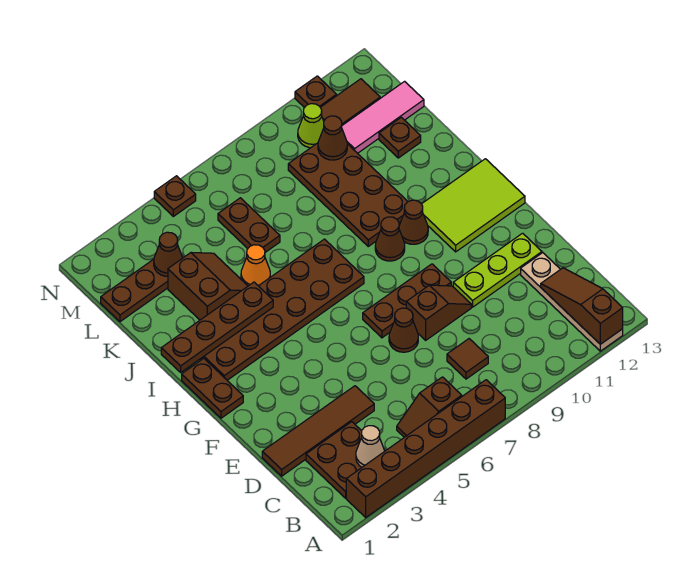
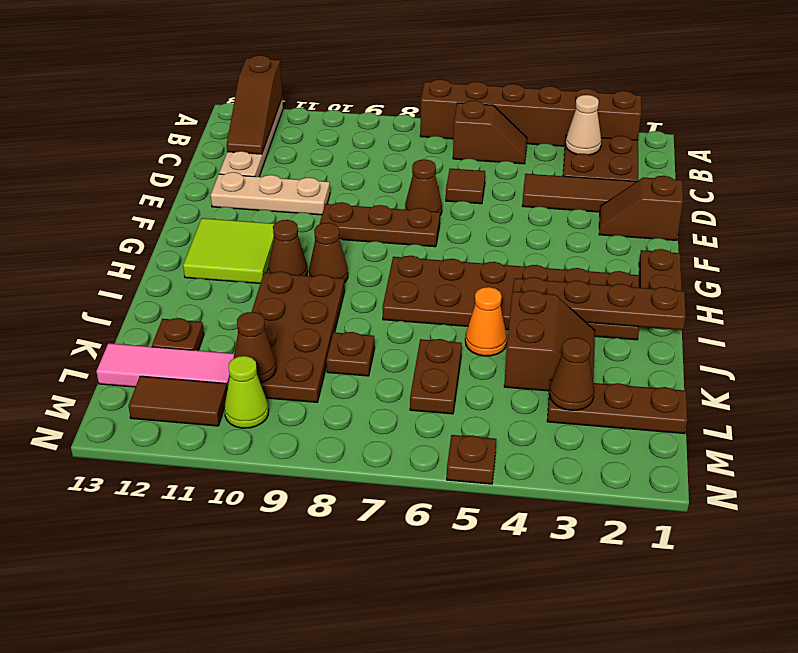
brown 1x1 tile [447,339,488,379] -> brown 1x1 tile moved to [446,169,485,204]
brown 1x2 slope [406,285,471,340] -> brown 1x2 slope moved to [599,176,683,240]
lime 1x3 plate [453,233,542,307] -> tan 1x3 plate [211,172,330,215]
lime 2x3 tile [422,159,525,252] -> lime 2x2 tile [183,218,274,284]
brown 2x2 slope [168,252,248,320] -> brown 2x2 slope turned to [504,290,595,391]
brown 1x1 plate [295,76,337,108] -> brown 1x1 plate moved to [326,332,375,376]

